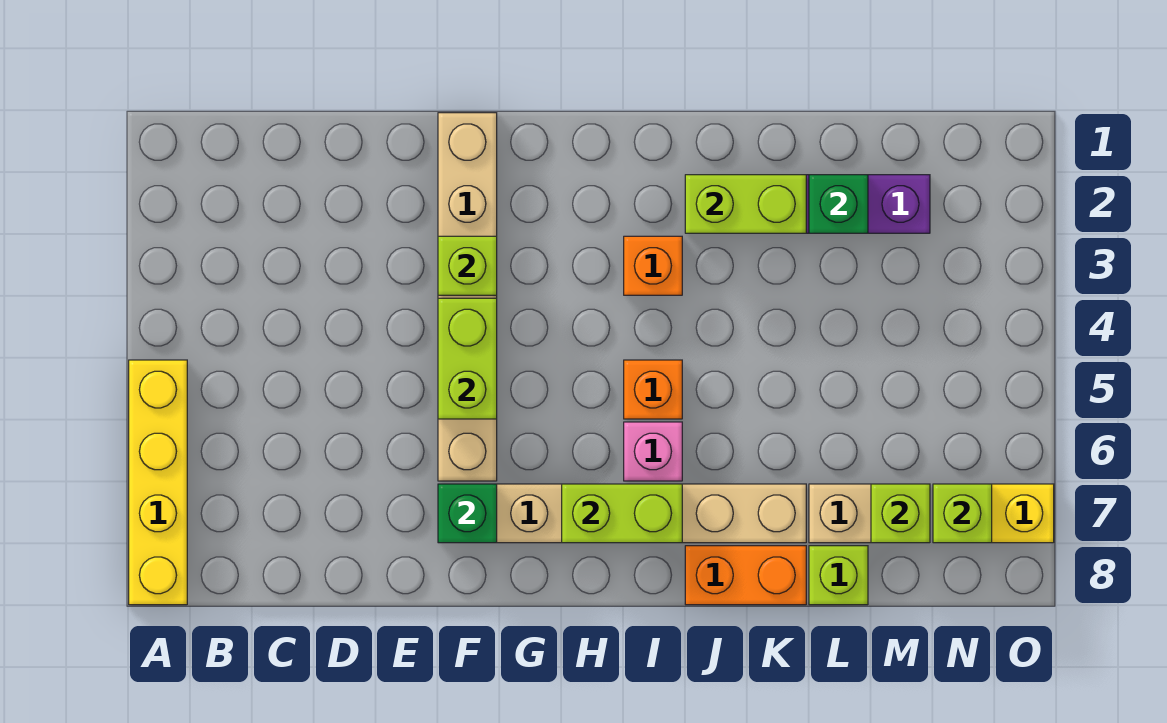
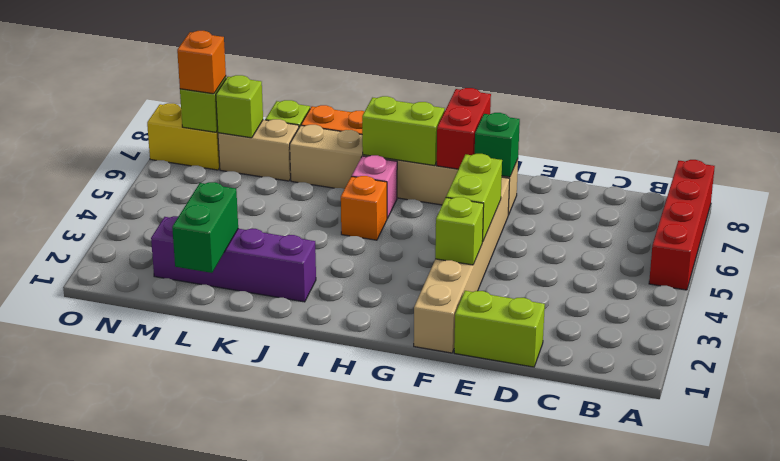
yellow 1x4 brick [129,360,187,605] -> red 1x4 brick [649,160,715,290]
none -> red 1x2 brick [437,88,491,169]
orange 1x1 brick [624,236,682,295] -> orange 1x1 brick moved to [177,31,226,94]
lime 1x2 brick [685,175,806,233] -> lime 1x2 brick moved to [454,291,545,367]
green 1x1 brick [809,175,868,233] -> green 1x2 brick [172,182,238,273]

